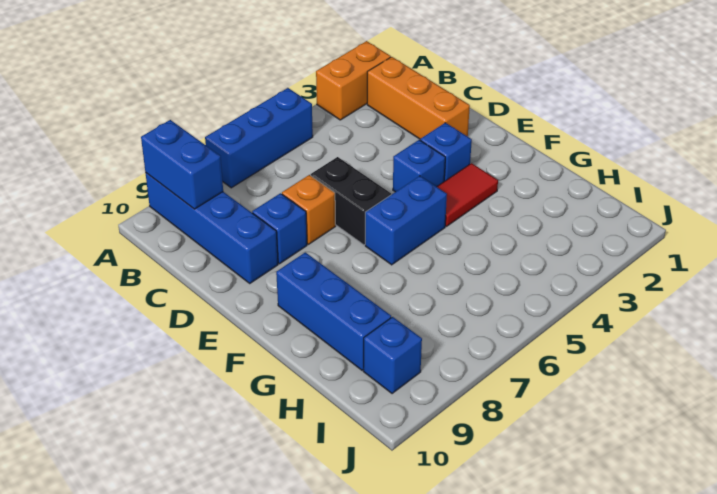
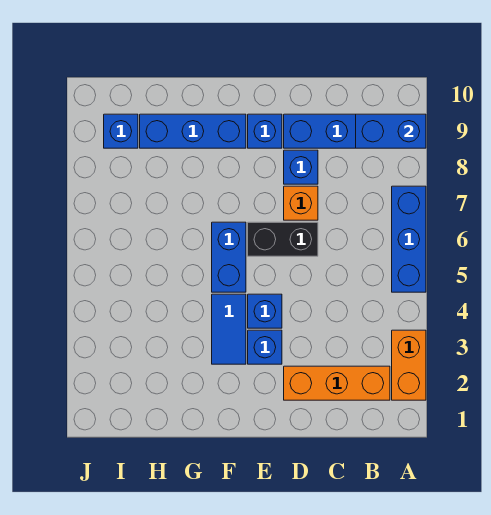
none -> blue 1x1 brick [248,114,282,148]
red 1x2 tile [437,163,498,226] -> blue 1x2 tile [212,294,246,364]

